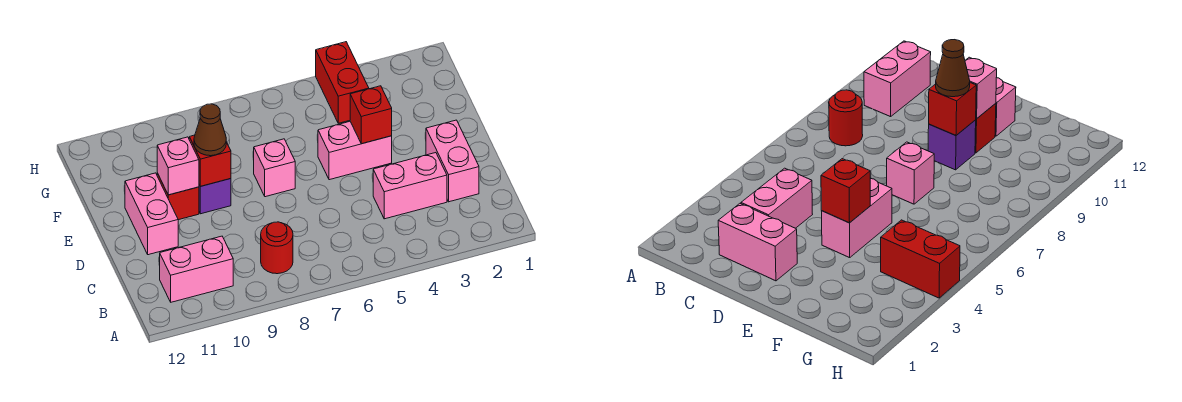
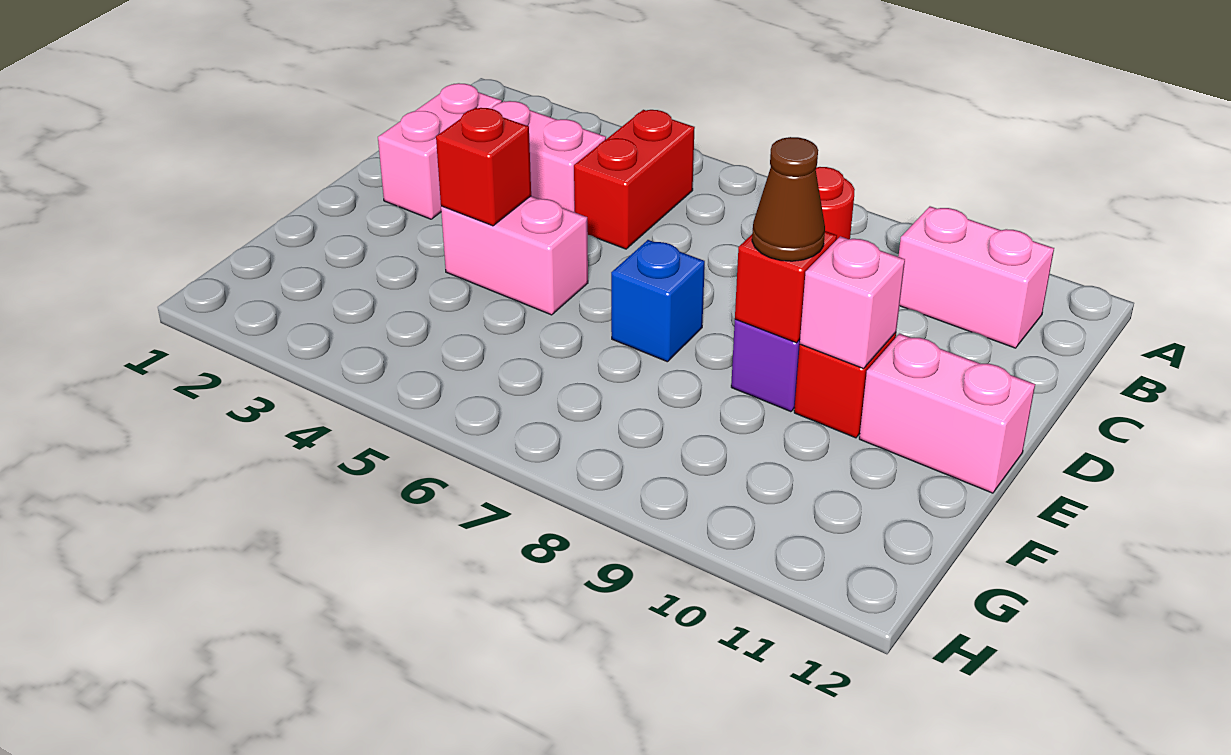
pink 1x2 brick [125,173,178,255] -> pink 1x2 brick turned to [859,334,1035,493]
pink 1x1 brick [254,139,295,197] -> blue 1x1 brick [611,240,705,362]
red 1x2 brick [316,42,369,123] -> red 1x2 brick moved to [574,110,695,249]

